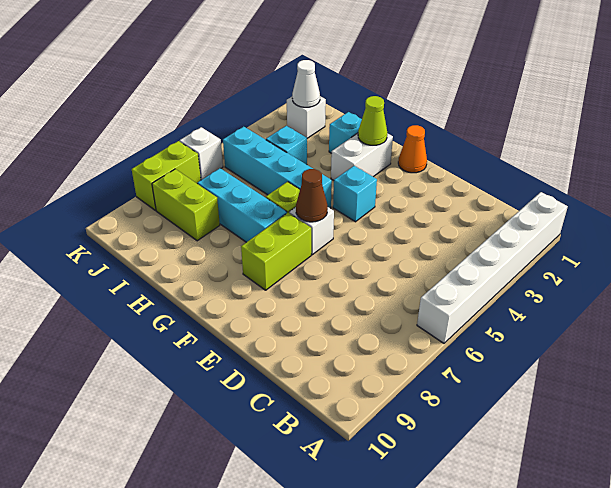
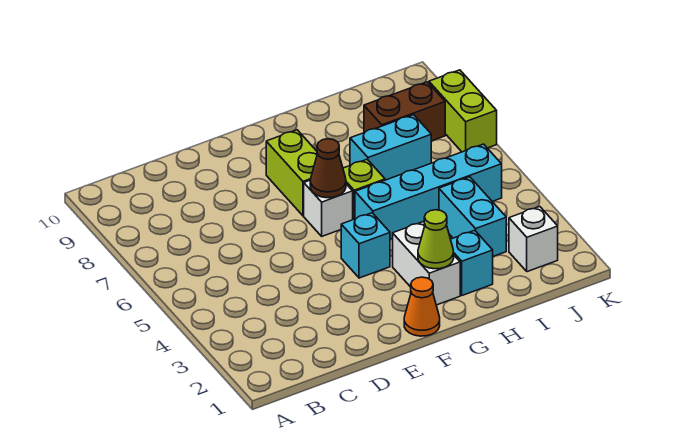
white 1x6 brick [417,192,568,343] -> none
cyan 1x3 brick [198,168,287,242] -> cyan 1x2 brick [350,115,431,180]
cyan 1x1 brick [266,126,307,165] -> cyan 1x2 brick [439,177,506,256]
lime 1x2 brick [152,169,220,241] -> brown 1x2 brick [364,82,445,141]
white 1x1 cone [292,60,320,107] -> none
white 1x1 brick [180,127,223,180] -> none

